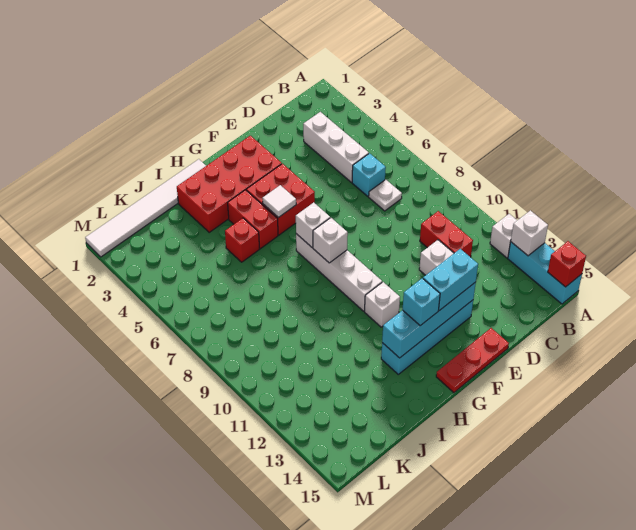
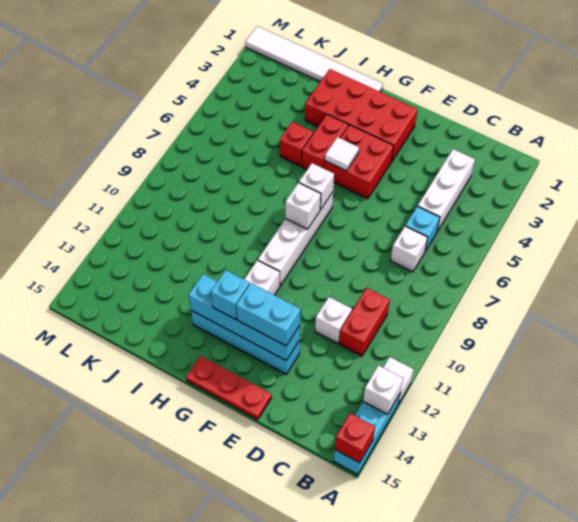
white 1x1 plate [369,180,402,211] -> white 1x1 brick [391,226,428,272]

